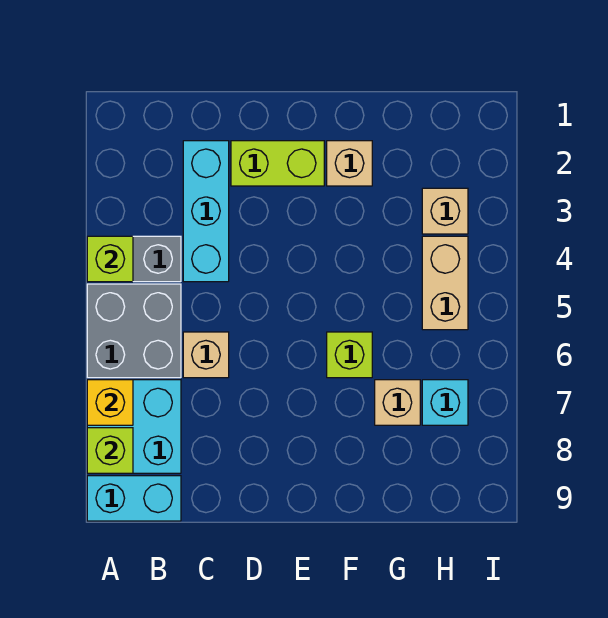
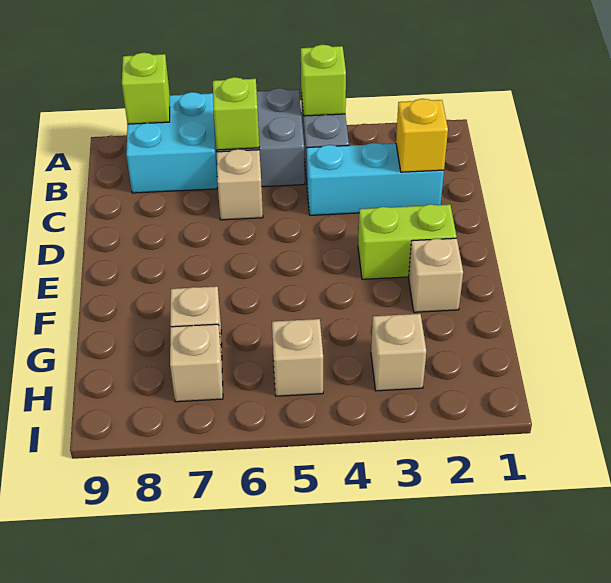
yellow 1x1 brick [87,380,133,425] -> yellow 1x1 brick moved to [396,99,448,172]
cyan 1x2 brick [87,476,181,521] -> none
lime 1x2 brick [231,141,324,186] -> lime 1x2 brick turned to [358,204,457,279]
lime 1x1 brick [327,332,372,378] -> lime 1x1 brick moved to [213,77,259,150]
tan 1x2 brick [422,236,468,330] -> tan 1x1 brick [272,319,323,396]
cyan 1x1 brick [422,380,468,425] -> tan 1x1 brick [170,324,223,402]

